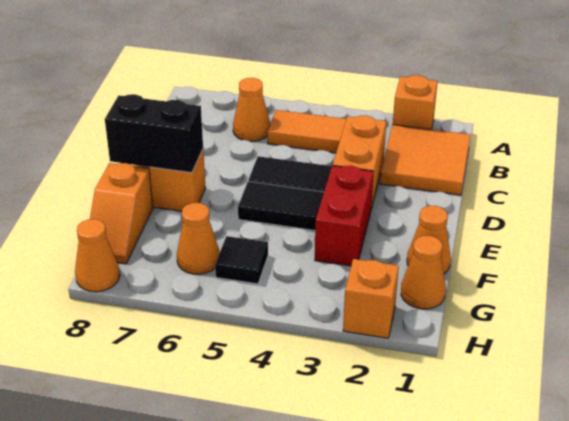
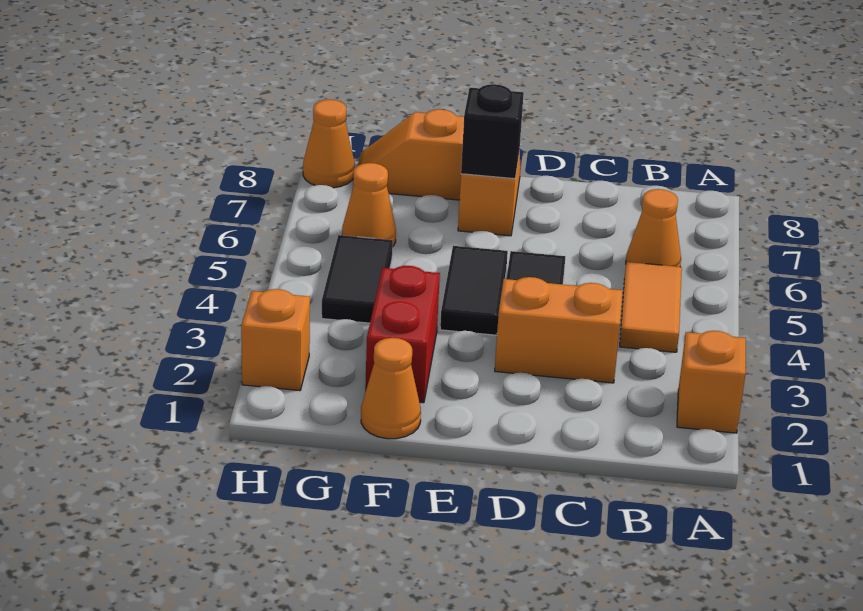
orange 2x2 tile [380,125,470,195] -> none
red 1x2 brick [315,166,373,266] -> red 1x2 brick turned to [365,266,440,403]
black 1x2 brick [105,94,203,173] -> black 1x1 brick [461,84,524,179]
orange 1x1 cone [401,235,446,309] -> none
black 1x1 tile [215,236,268,284] -> black 1x2 tile [322,235,393,323]

